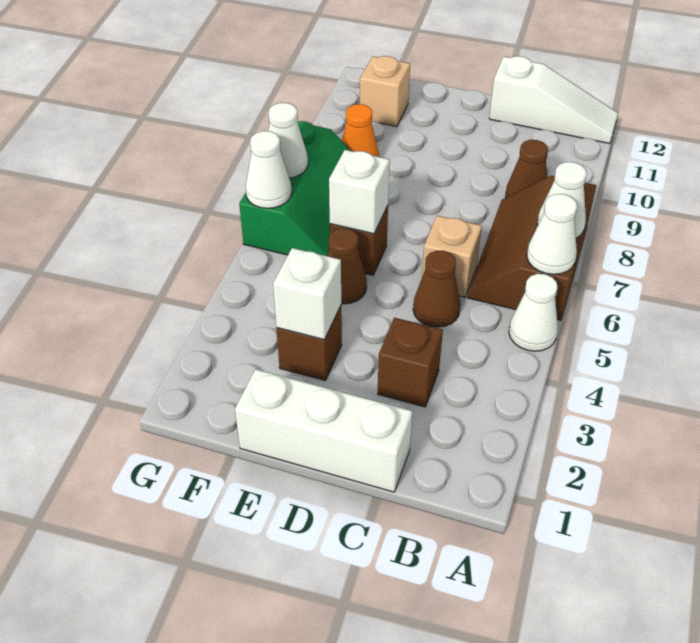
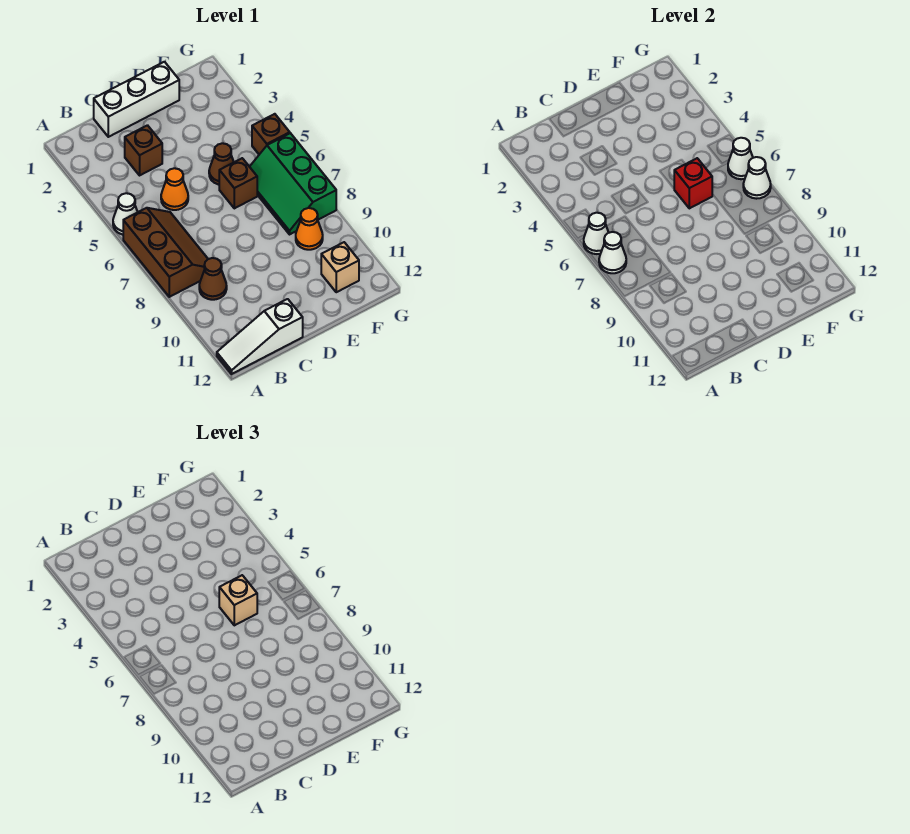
brown 1x1 cone [413,251,460,327] -> orange 1x1 cone [161,168,188,210]
tan 1x1 brick [422,216,482,297] -> tan 1x1 brick moved to [219,575,257,625]
brown 1x1 brick [277,306,342,381] -> brown 1x1 brick moved to [252,114,290,154]
white 1x1 brick [273,248,341,340] -> none
white 1x1 brick [329,150,390,234] -> red 1x1 brick [674,158,712,208]

